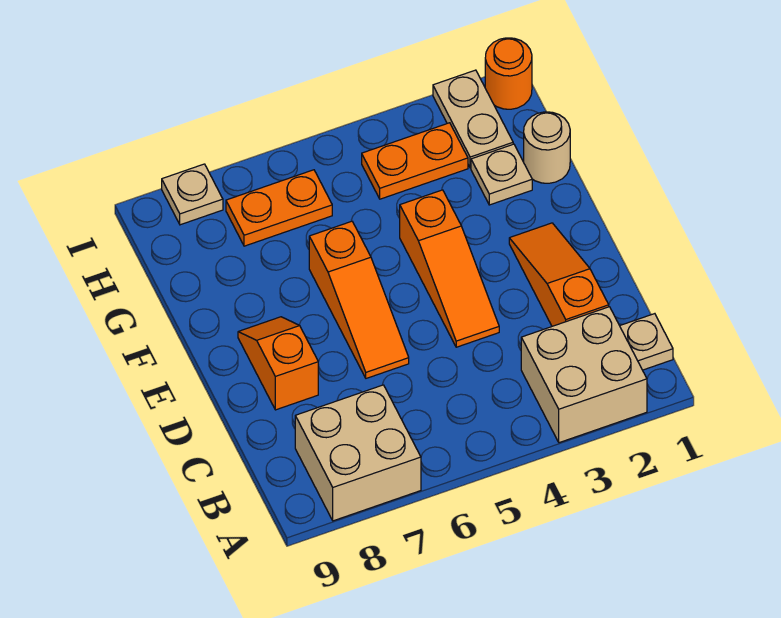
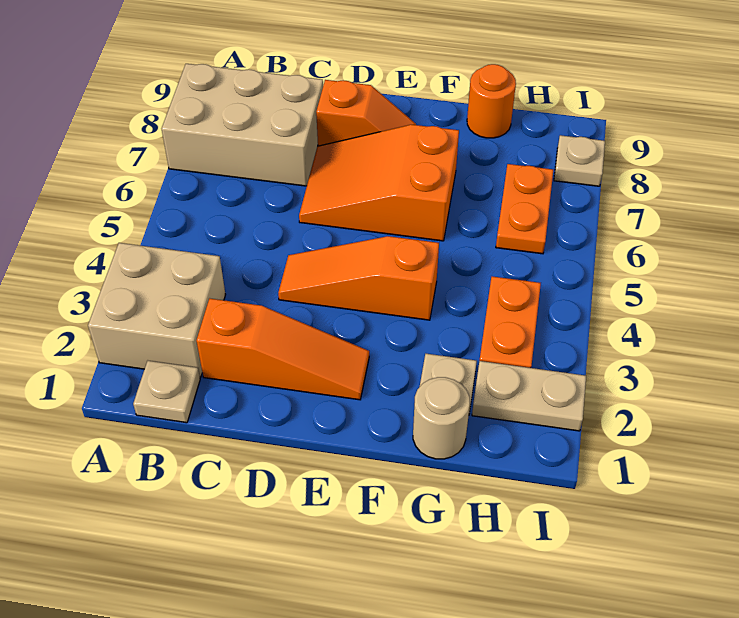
tan 2x2 brick [295,385,421,521] -> tan 2x3 brick [162,64,323,186]
orange 1x3 slope [309,221,409,378] -> orange 2x3 slope [299,125,459,241]
orange 1x1 round brick [485,38,532,109] -> orange 1x1 round brick moved to [467,64,516,138]

